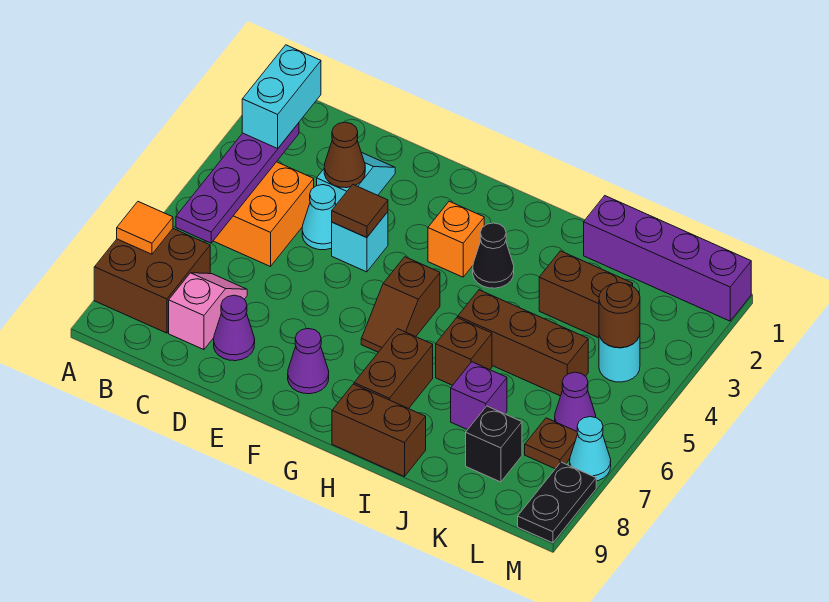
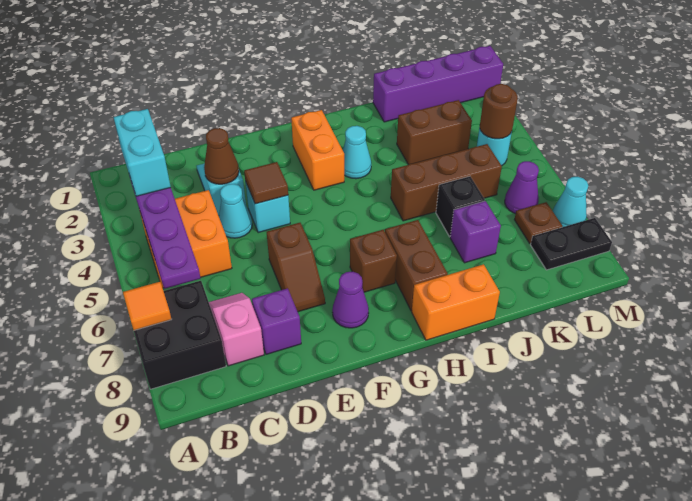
brown 2x2 brick [94,229,210,333] -> black 2x2 brick [134,281,226,389]
purple 1x1 cone [214,295,255,361] -> purple 1x1 brick [252,288,301,354]
orange 1x1 brick [428,201,484,277] -> orange 1x2 brick [291,110,344,190]
brown 1x2 slope [361,257,440,352] -> brown 1x2 slope moved to [267,223,325,312]
black 1x1 cone [473,223,514,288] -> cyan 1x1 cone [343,126,371,179]
brown 1x2 brick [332,384,426,477] -> orange 1x2 brick [412,264,500,340]
brown 1x1 brick [436,318,492,385] -> brown 1x1 brick moved to [350,230,397,292]
black 1x1 brick [466,406,522,482] -> black 1x1 brick moved to [436,176,485,237]
black 1x2 plate [518,462,596,543] -> black 1x2 plate turned to [531,218,612,270]

